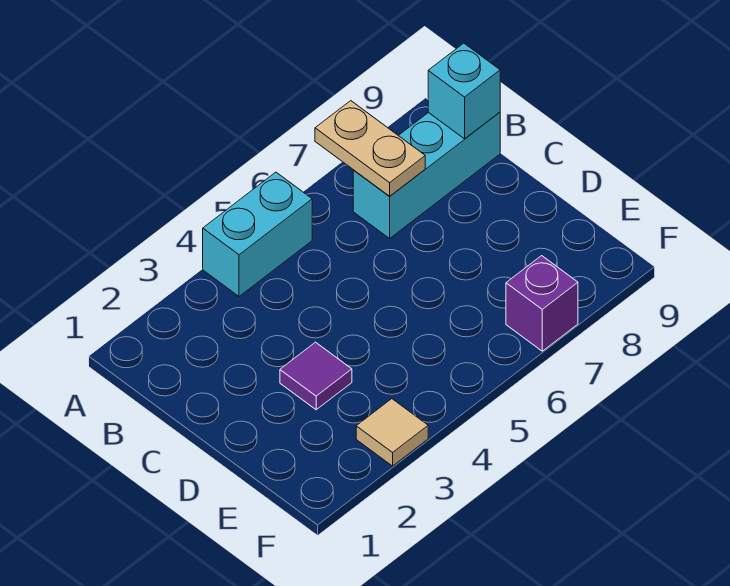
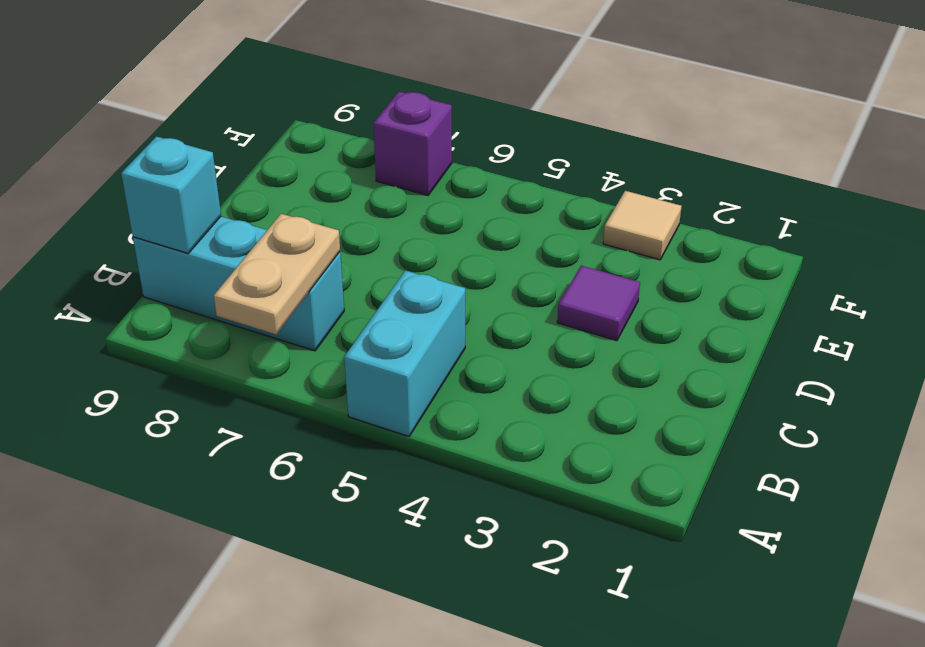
cyan 1x2 brick [203,172,312,296] -> cyan 1x2 brick turned to [344,270,465,436]

